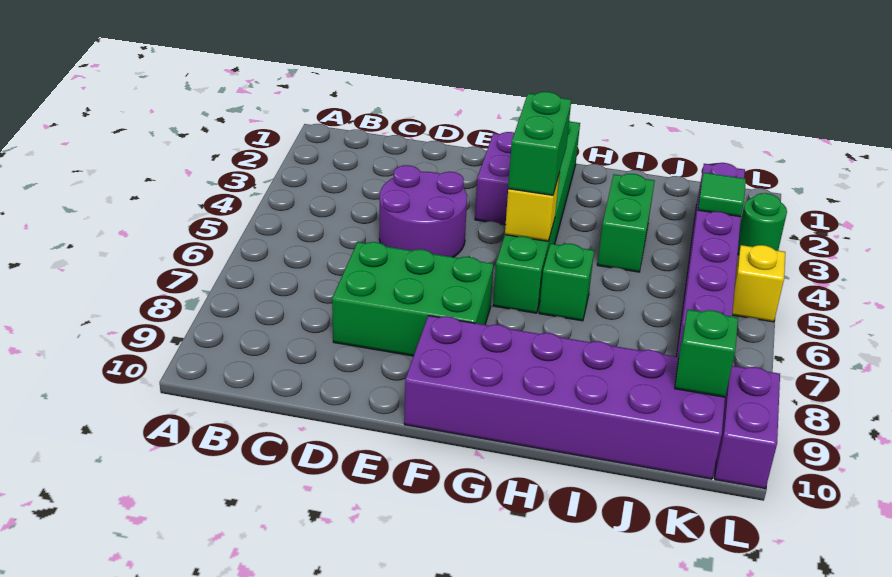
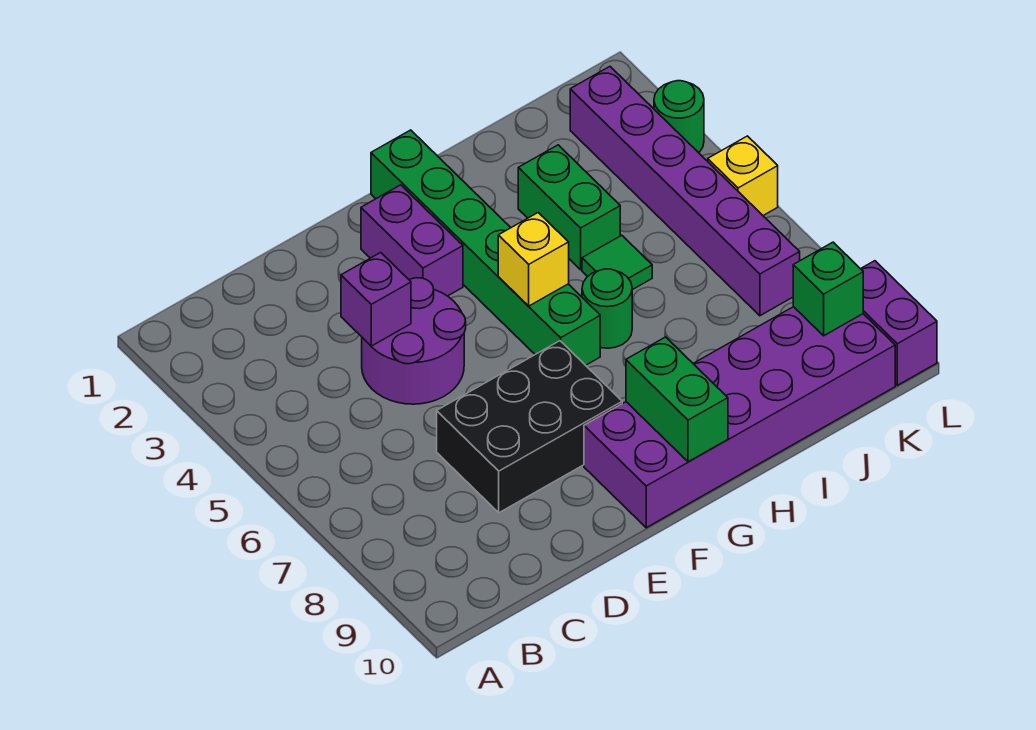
none -> purple 1x1 brick [341,253,411,346]
green 2x3 brick [332,242,493,356] -> black 2x3 brick [437,341,622,513]
green 1x2 brick [508,92,571,195] -> green 1x2 brick moved to [626,337,728,462]
green 1x1 brick [539,244,594,321] -> green 1x1 round brick [582,269,632,348]
green 1x1 tile [698,173,746,217] -> green 1x1 tile moved to [582,235,652,290]

